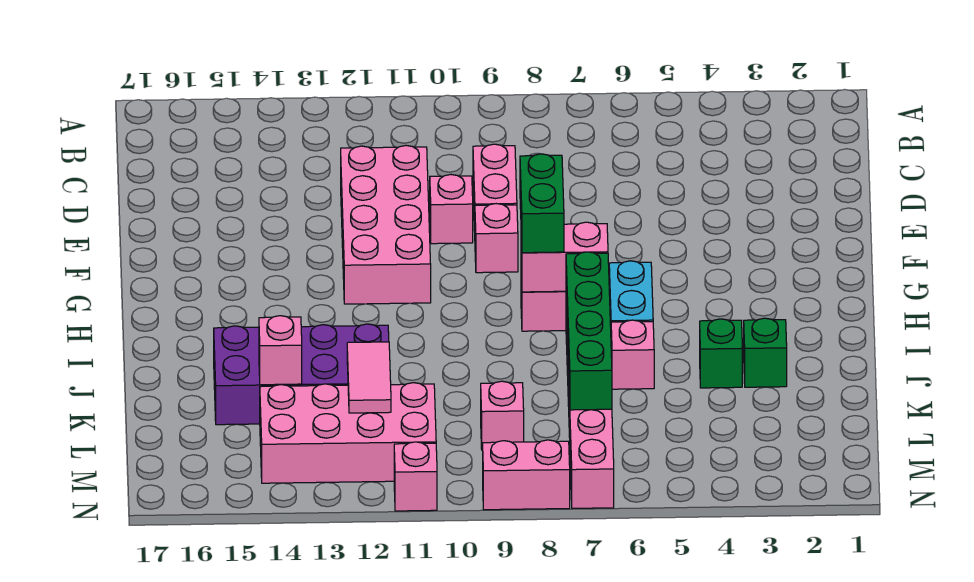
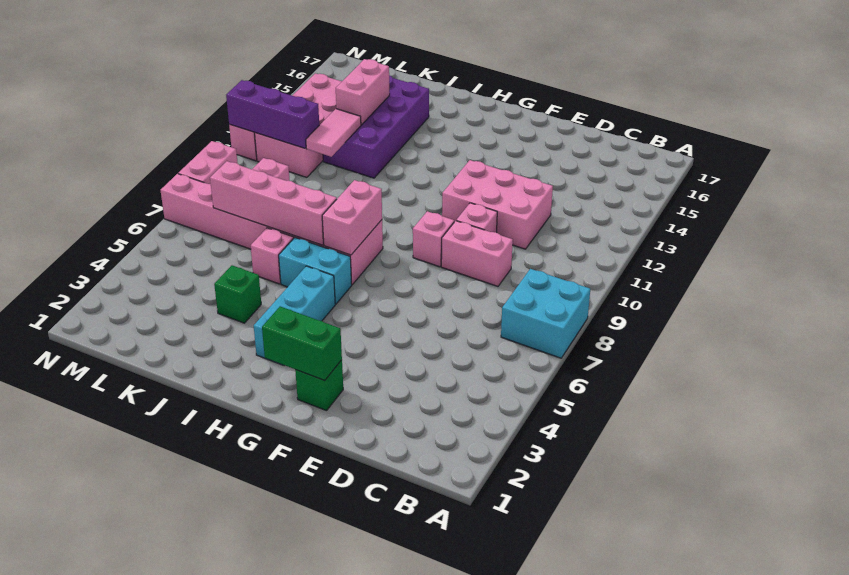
none -> cyan 2x2 brick [501,269,590,358]
pink 2x4 brick [341,146,431,304] -> pink 2x3 brick [442,160,553,249]
green 1x2 brick [520,154,564,253] -> green 1x2 brick moved to [262,306,342,381]
none -> cyan 1x3 brick [254,266,335,365]
green 1x4 brick [566,252,612,410] -> pink 1x4 brick [210,161,337,245]
green 1x1 brick [744,318,787,387] -> green 1x1 brick moved to [295,360,343,411]
pink 1x2 tile [347,342,391,413] -> pink 1x2 tile turned to [306,109,361,157]
pink 1x1 brick [259,316,302,385] -> pink 1x2 brick [336,59,390,125]
none -> purple 1x3 brick [226,80,319,148]

